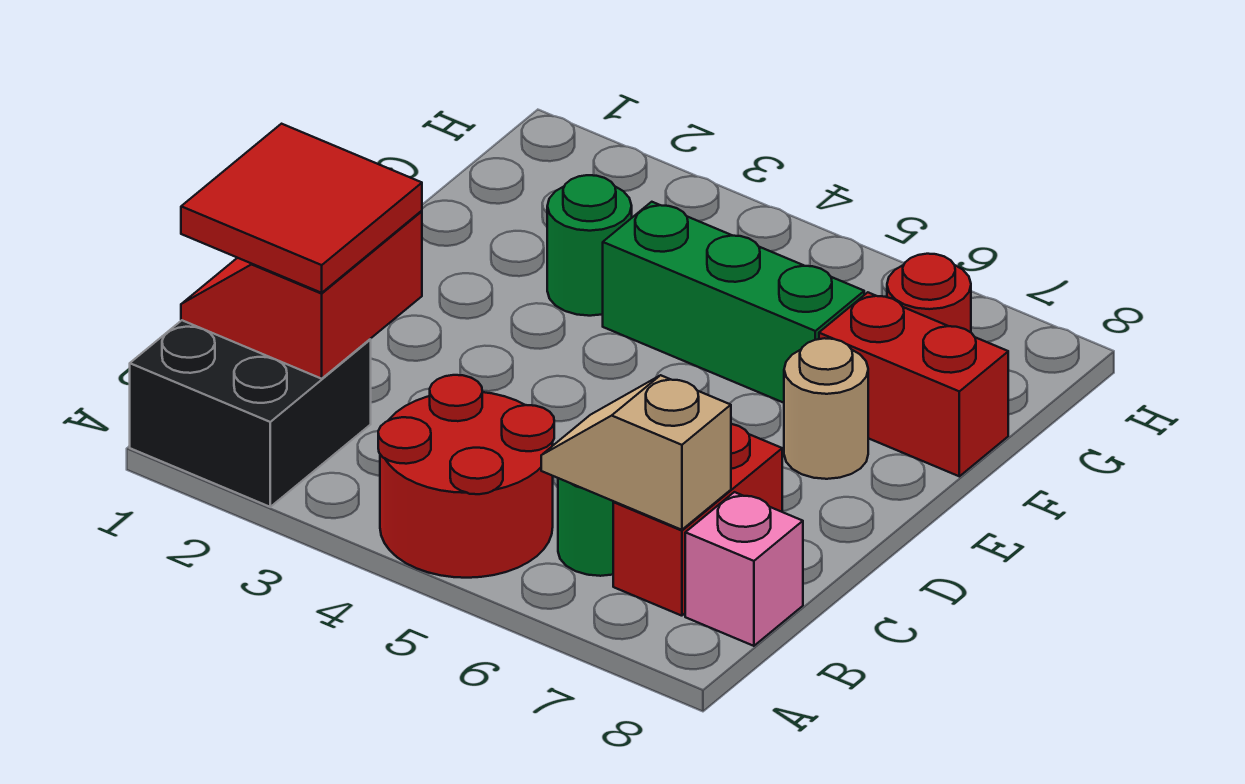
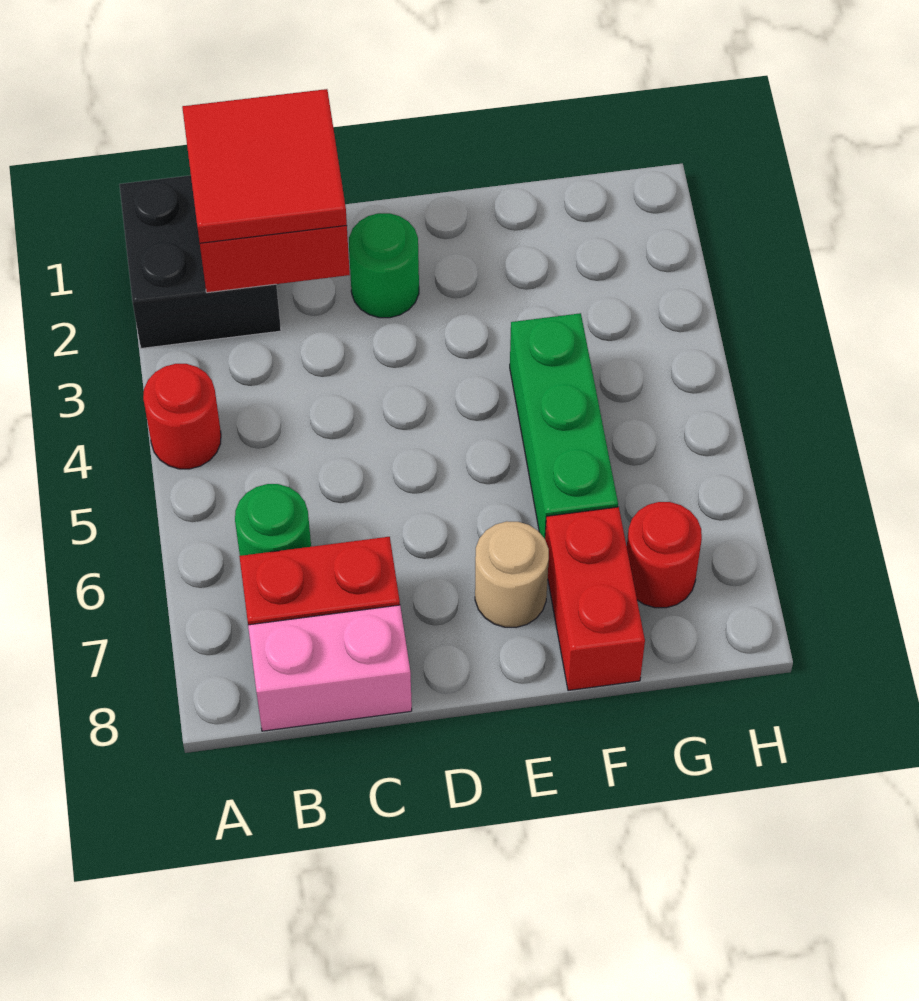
red 2x2 round brick [378,375,554,578] -> red 1x1 round brick [143,364,221,469]
tan 1x2 slope [541,375,731,530] -> none
pink 1x1 brick [685,492,803,646] -> pink 1x2 brick [248,605,412,731]
green 1x1 round brick [547,175,632,316] -> green 1x1 round brick moved to [349,213,419,318]

